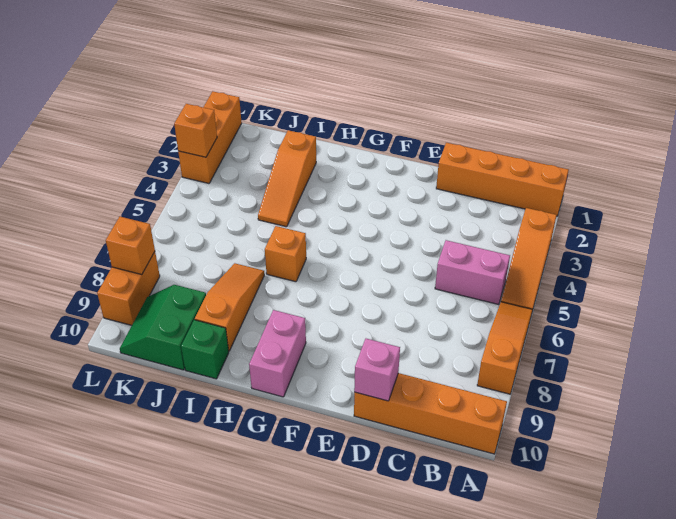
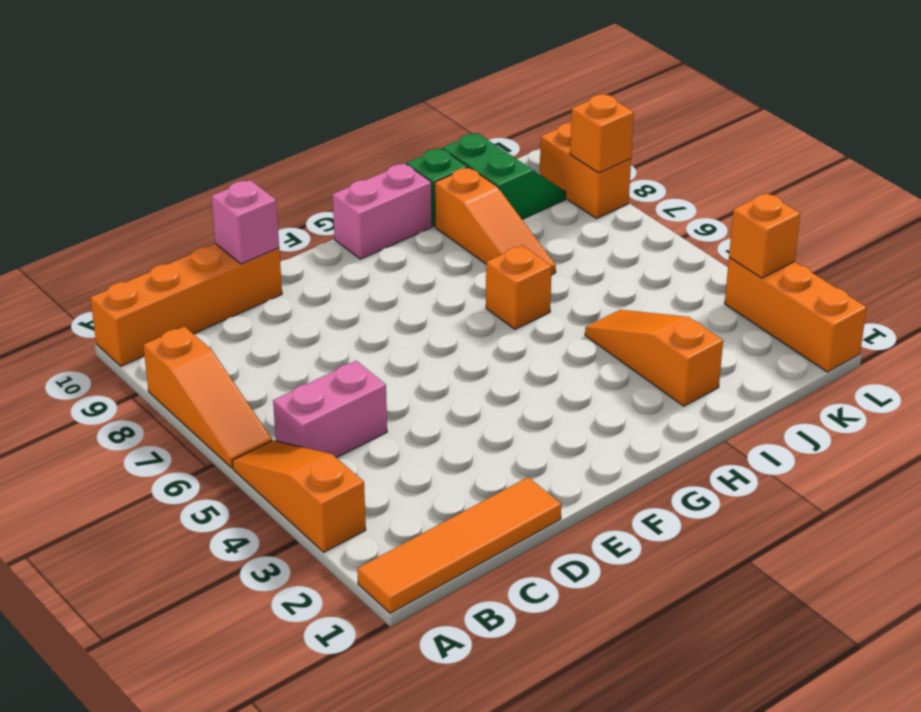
orange 1x4 brick [436,143,569,216] -> orange 1x4 tile [357,477,561,613]
pink 1x2 brick [249,310,306,397] -> pink 1x2 brick turned to [333,163,432,259]

